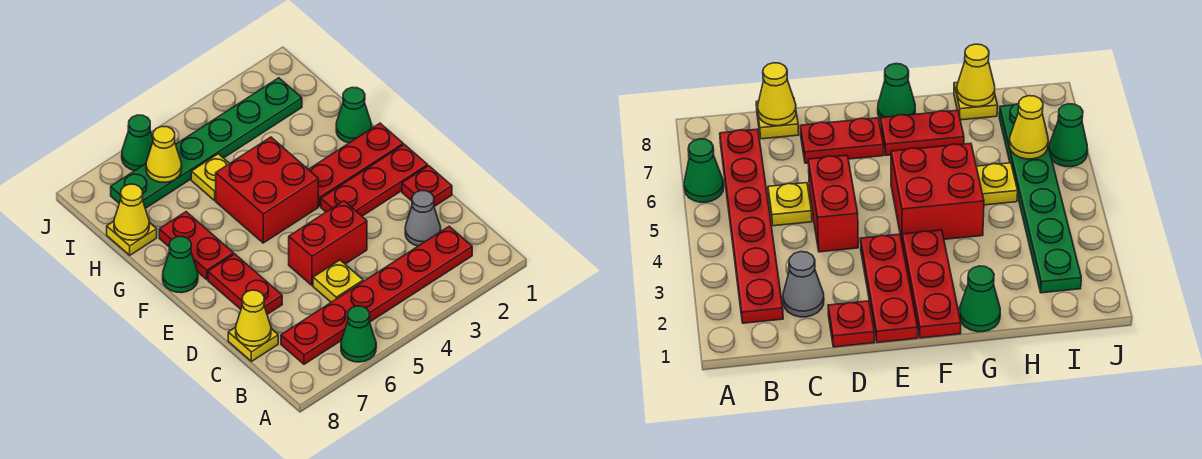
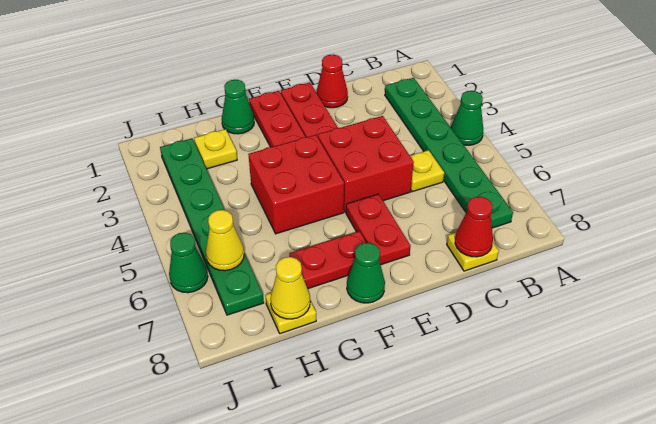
green 1x1 cone [341,306,376,362] -> green 1x1 cone moved to [451,91,483,145]
red 1x6 plate [281,226,472,364] -> green 1x6 plate [385,78,513,228]
grey 1x1 cone [405,191,441,246] -> none
yellow 1x1 cone [236,290,271,346] -> red 1x1 cone [455,197,493,257]
red 1x1 plate [402,166,452,207] -> red 1x1 cone [316,54,348,108]
red 1x2 brick [289,201,367,285] -> red 2x2 brick [318,116,414,212]
red 1x2 plate [208,254,282,314] -> red 1x2 plate turned to [346,194,411,265]
yellow 1x1 plate [191,154,230,200] -> yellow 1x1 plate moved to [194,129,237,169]

